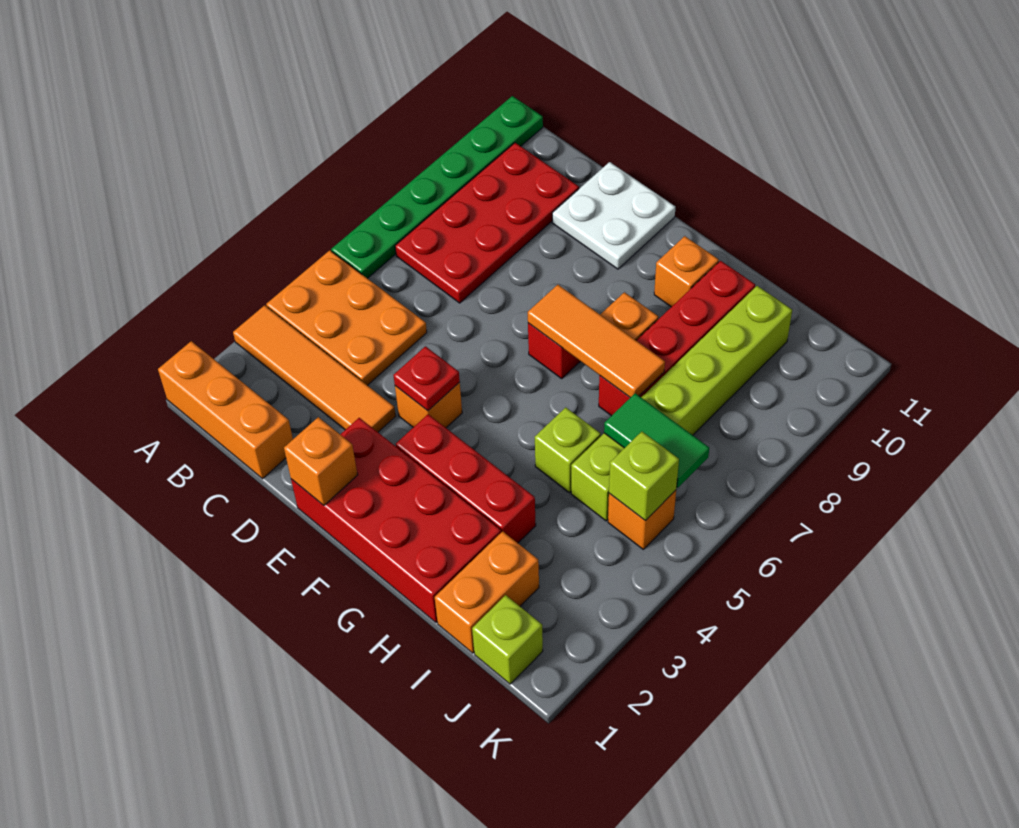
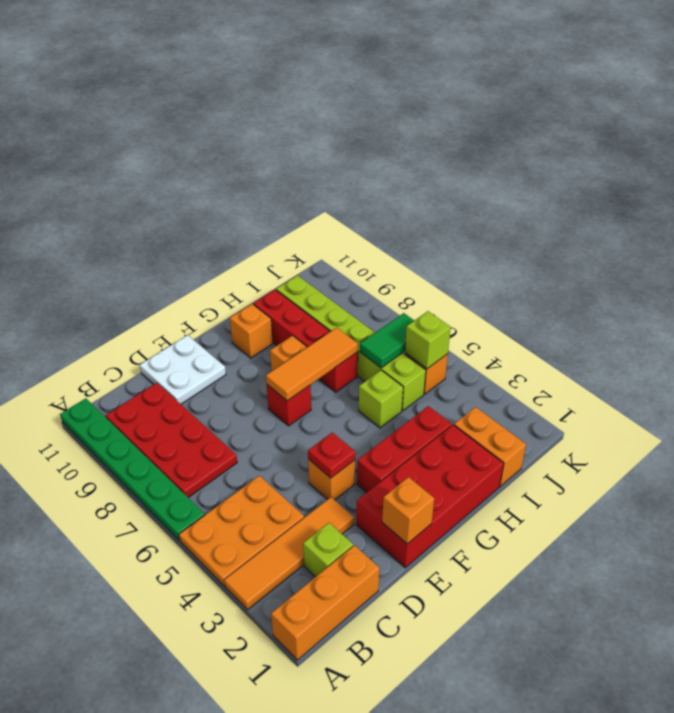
lime 1x1 brick [472,595,543,684] -> lime 1x1 brick moved to [303,523,353,577]

